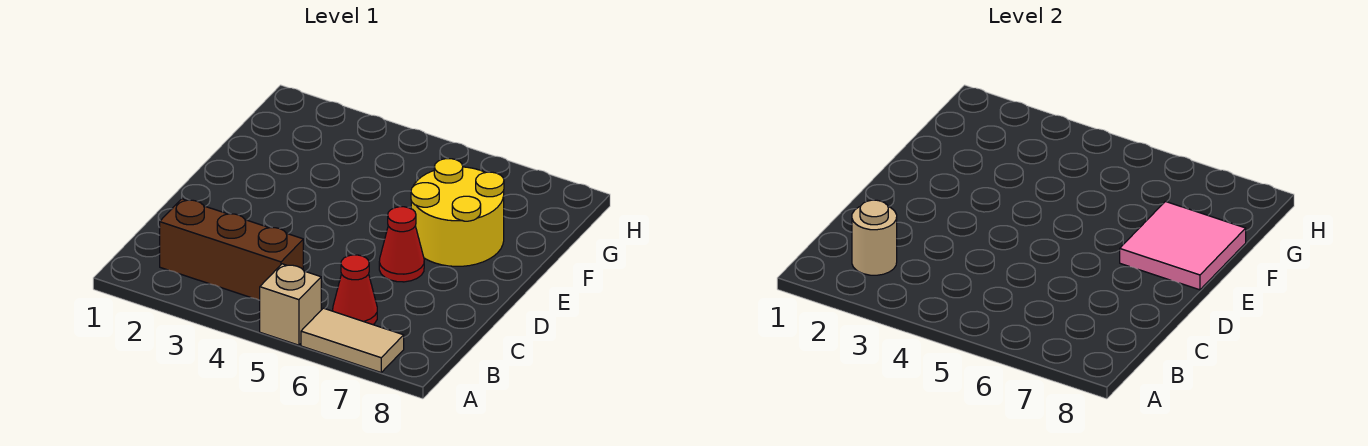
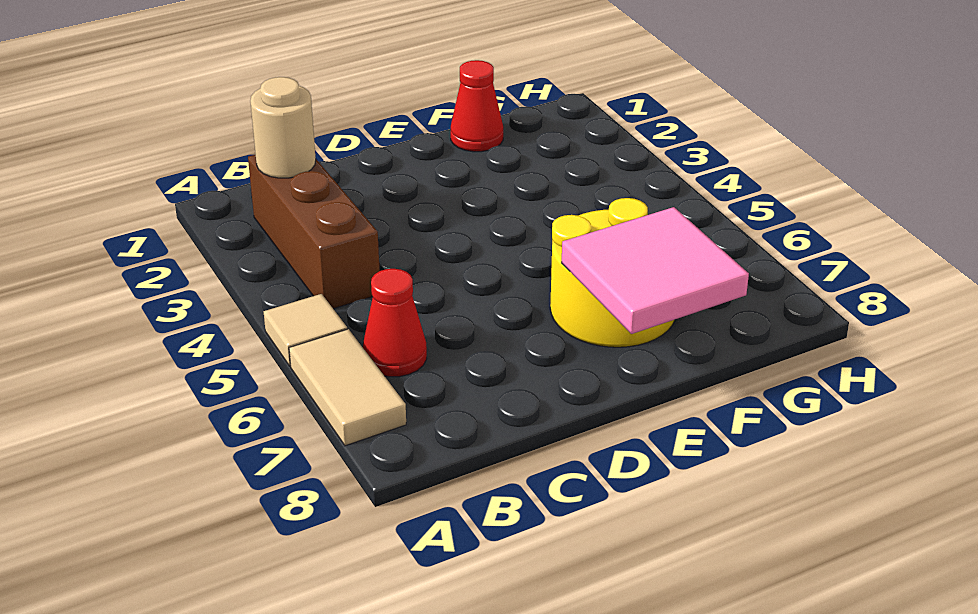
tan 1x1 brick [260,264,321,345] -> tan 1x1 tile [264,294,347,366]
red 1x1 cone [379,207,424,282] -> red 1x1 cone moved to [451,60,503,152]

